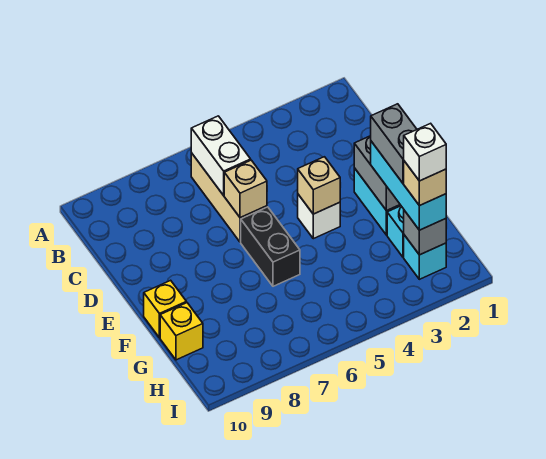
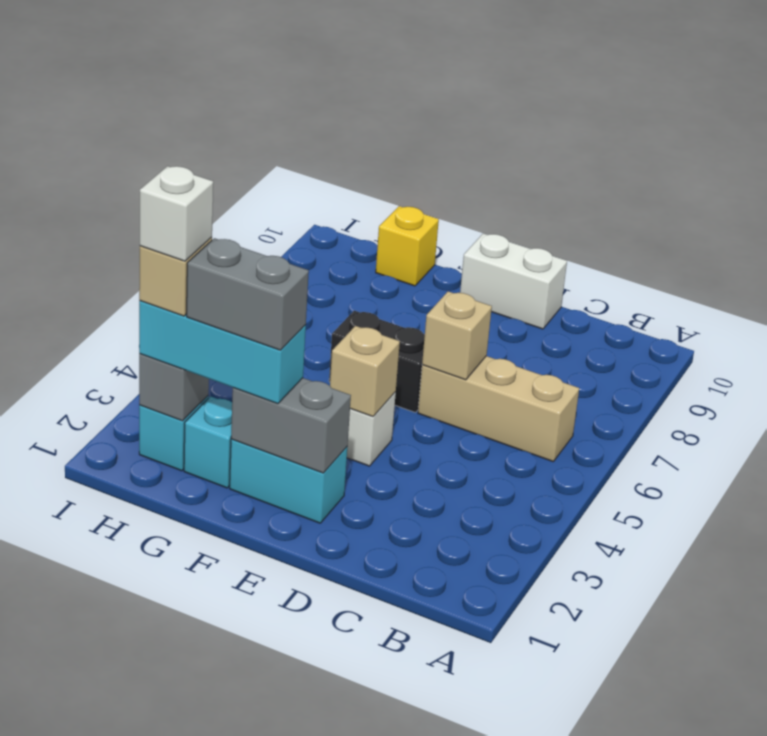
white 1x2 brick [191,116,251,195] -> white 1x2 brick moved to [460,233,567,329]
yellow 1x1 brick [144,280,186,338] -> none

